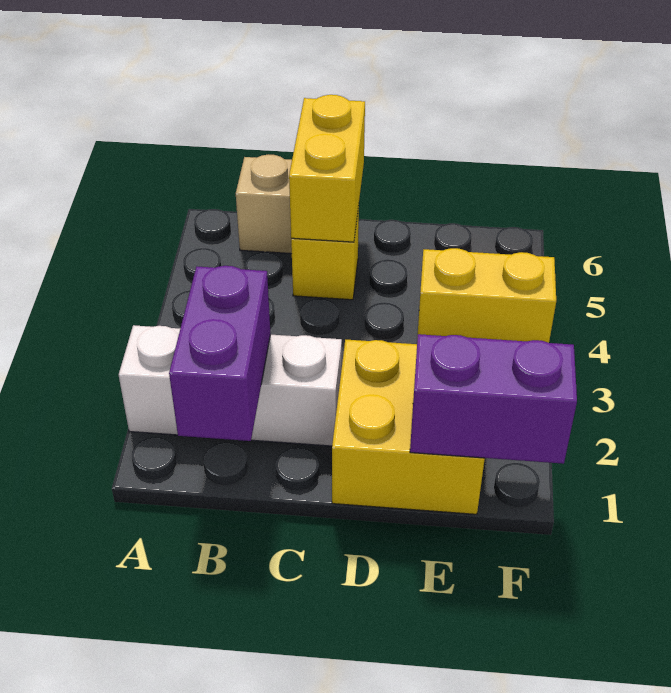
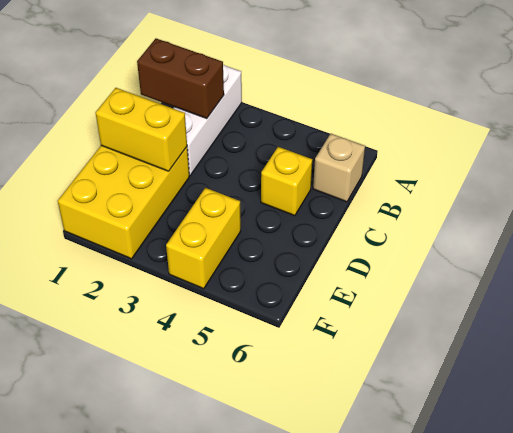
purple 1x2 brick [169,266,271,441] -> brown 1x2 brick [137,38,224,119]
yellow 1x2 brick [289,95,365,242] -> yellow 1x2 brick moved to [96,88,187,171]
yellow 2x2 brick [332,340,485,514] -> yellow 2x3 brick [58,146,189,259]
purple 1x2 brick [410,334,577,464] -> none

